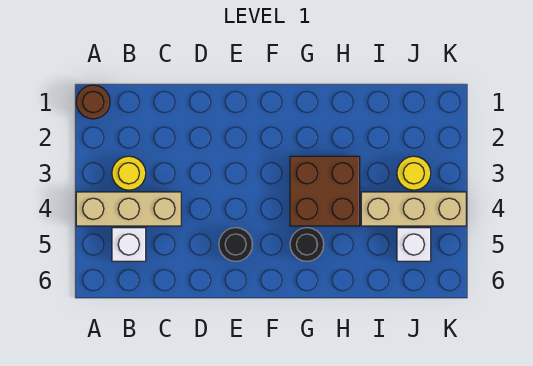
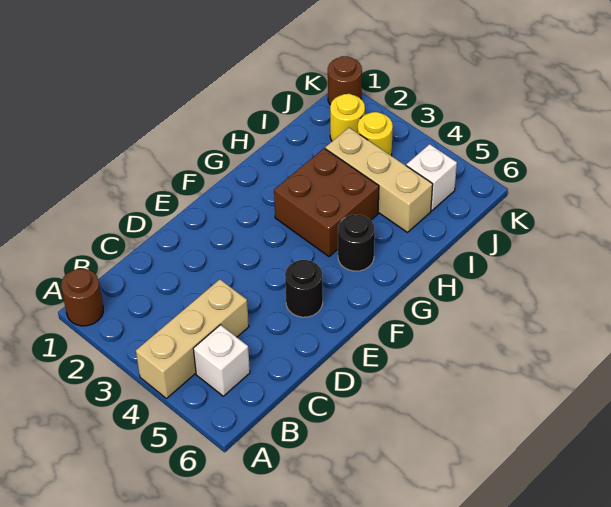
yellow 1x1 round brick [112,156,146,190] -> yellow 1x1 round brick moved to [330,94,365,141]
tan 1x3 brick [361,192,466,226] -> tan 1x3 brick turned to [325,128,433,232]
none -> brown 1x1 round brick [328,56,362,105]

